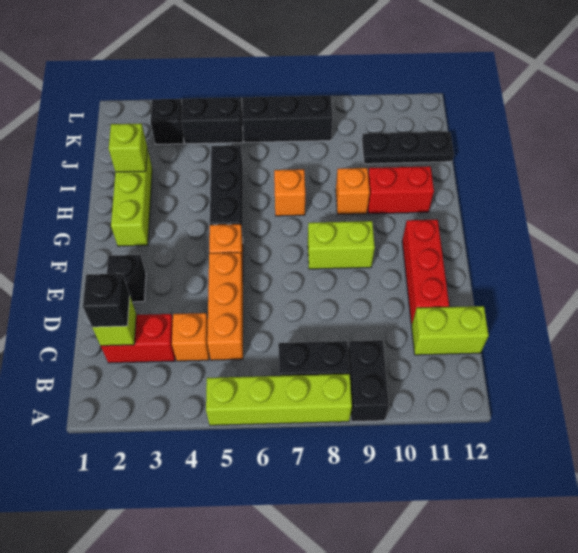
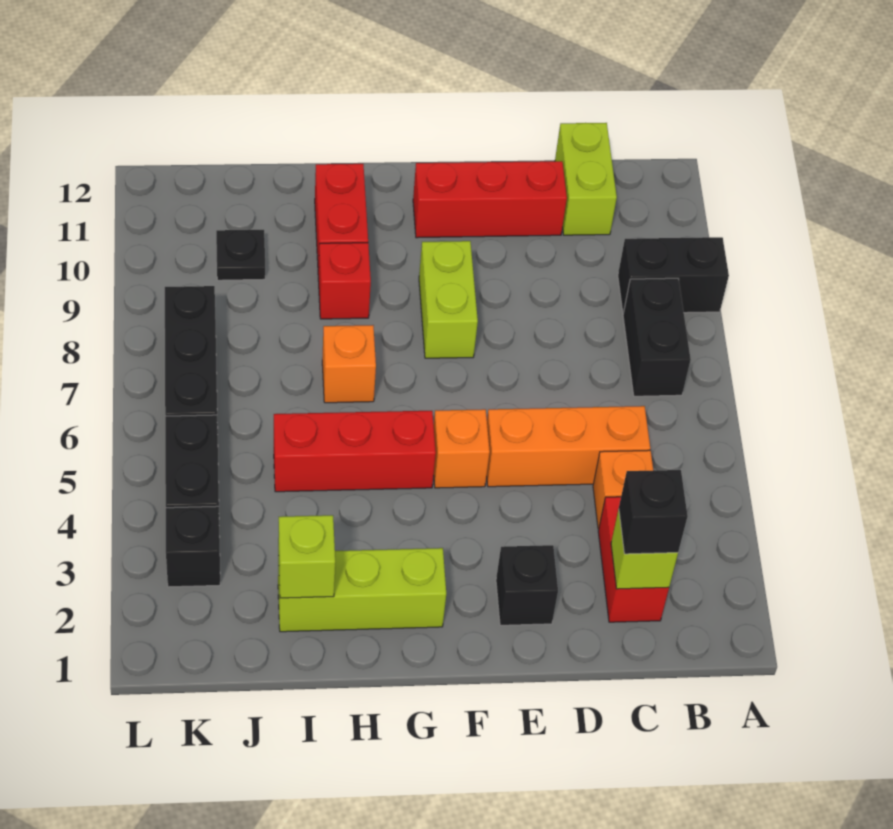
lime 1x4 brick [206,374,352,425] -> none
black 1x3 brick [210,145,243,240] -> red 1x3 brick [274,411,436,492]
orange 1x1 brick [336,168,370,214] -> red 1x1 brick [318,243,371,319]
black 1x3 plate [362,132,454,164] -> black 1x1 plate [216,230,265,280]

